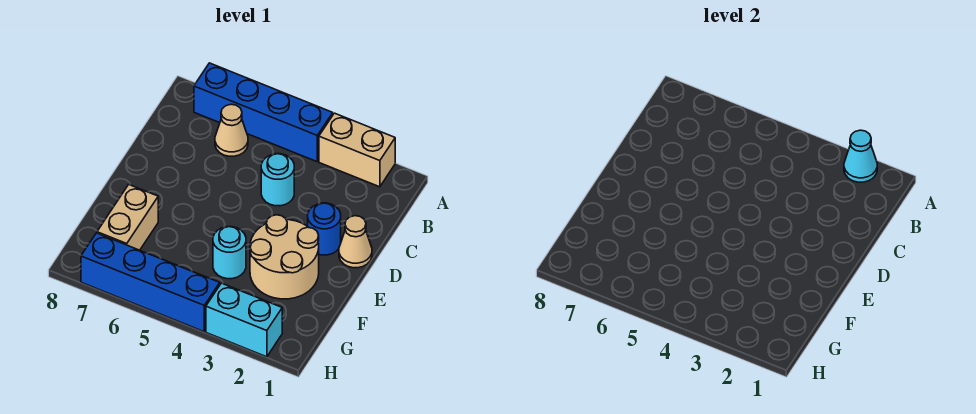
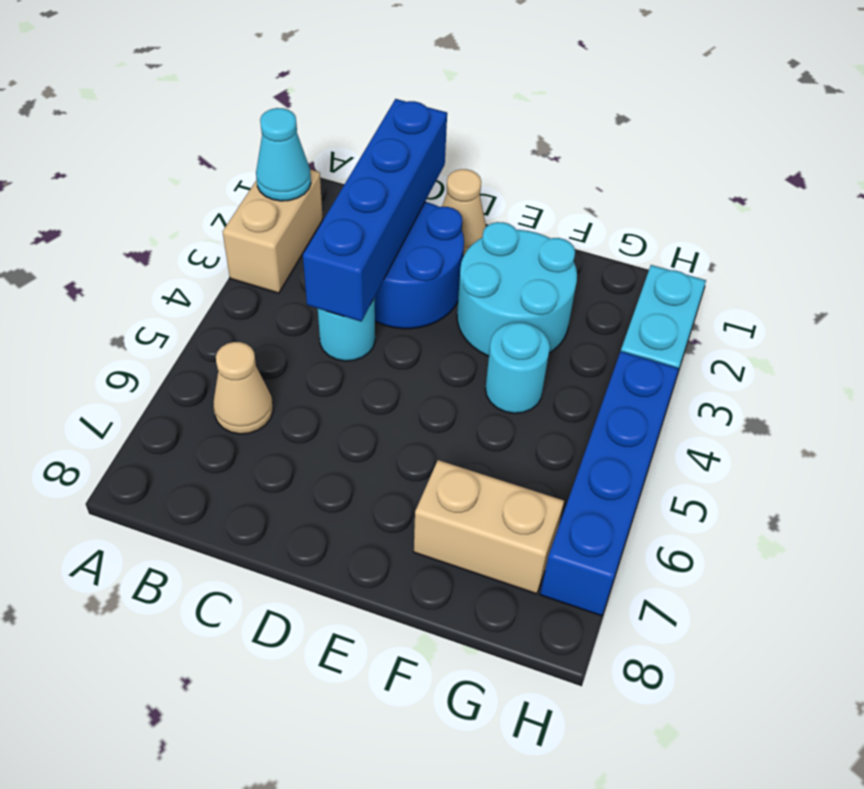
blue 1x4 brick [194,63,333,162] -> blue 1x4 brick moved to [303,99,447,321]
blue 1x1 round brick [308,203,341,255] -> blue 2x2 round brick [375,202,464,329]
tan 2x2 round brick [250,215,319,299] -> cyan 2x2 round brick [457,222,577,356]

